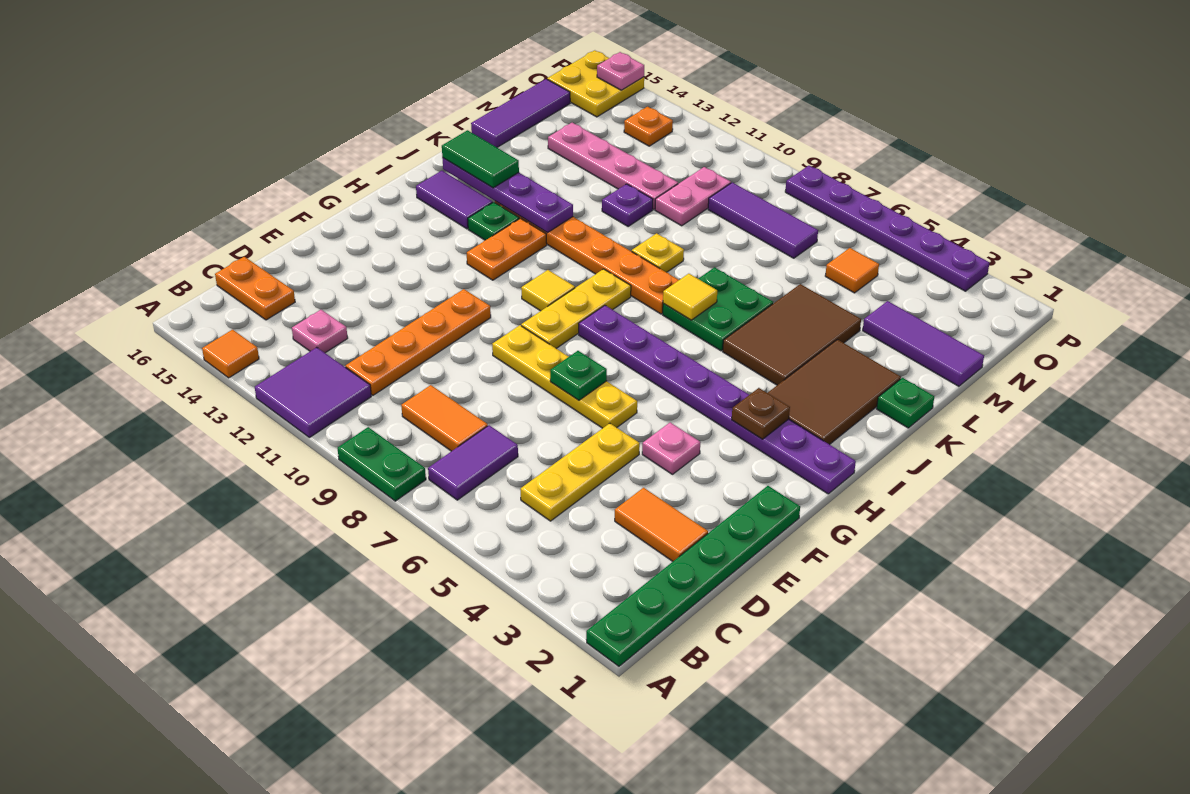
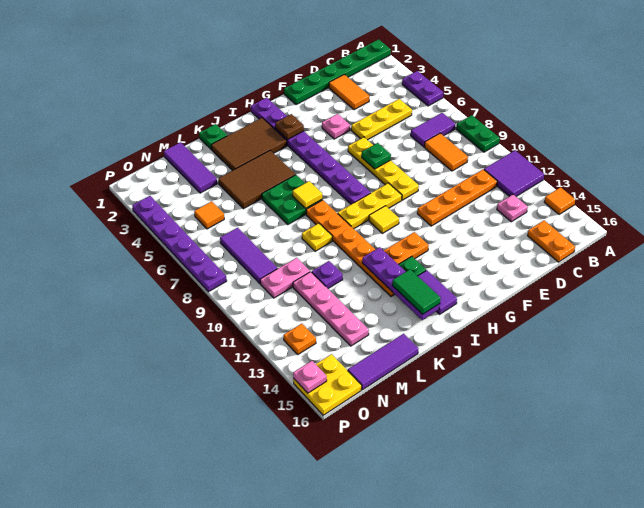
none -> purple 1x2 plate [402,71,443,106]

